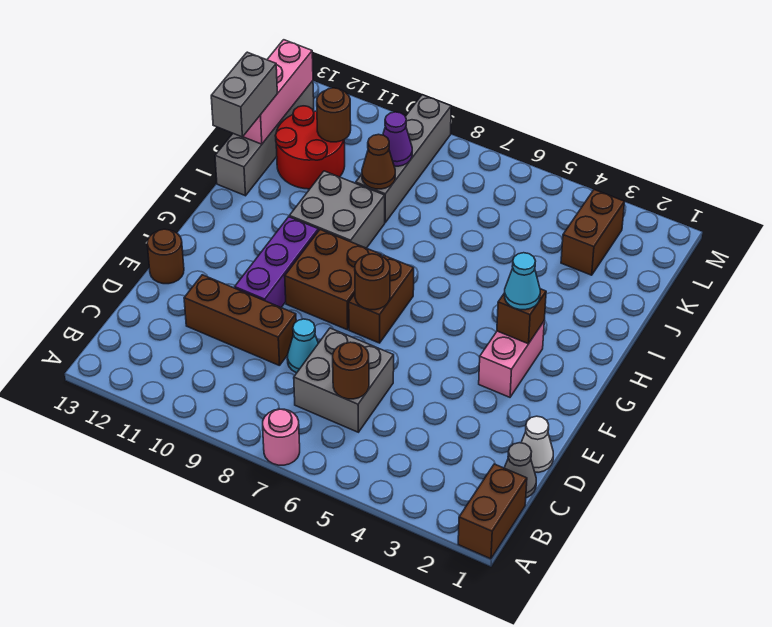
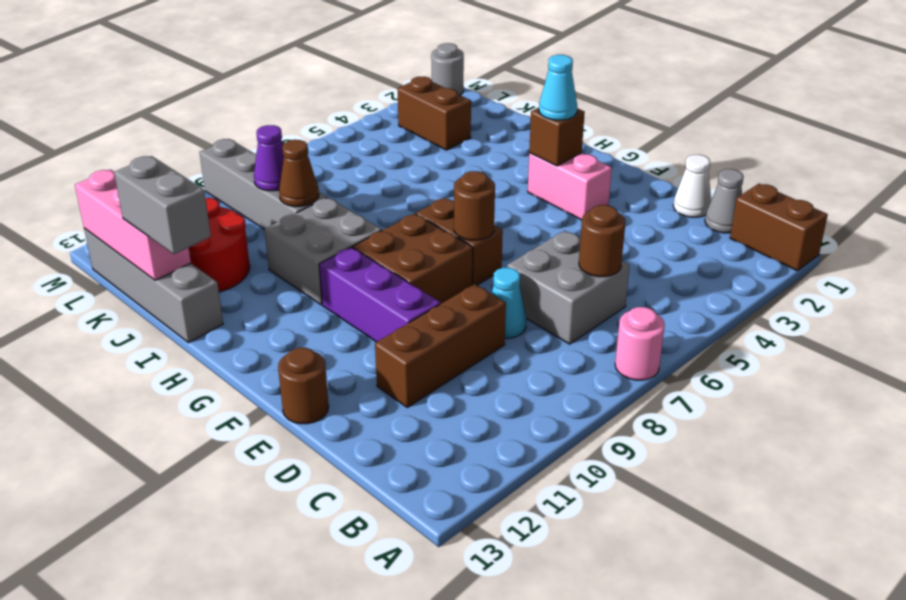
brown 1x1 round brick [317,88,351,142] -> none
none -> grey 1x1 round brick [431,43,464,95]

